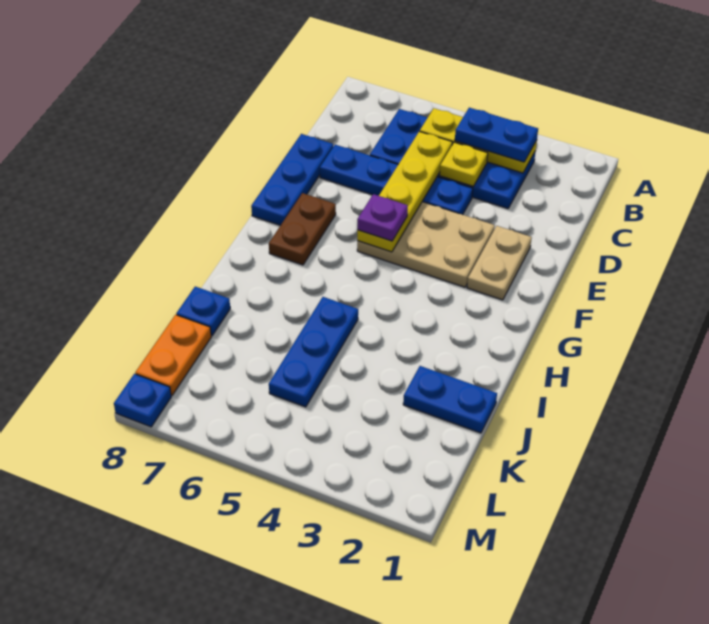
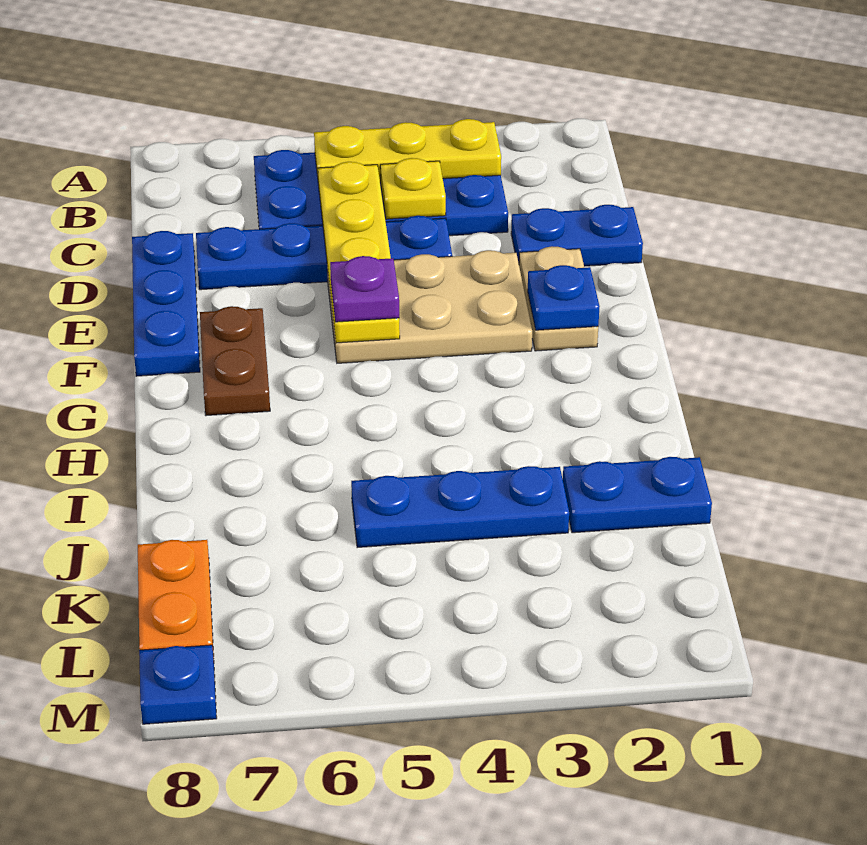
blue 1x2 plate [455,108,538,162] -> blue 1x2 plate moved to [511,205,643,266]
blue 1x3 plate [269,297,358,407] -> blue 1x3 plate turned to [351,466,569,548]
blue 1x1 plate [176,287,230,336] -> blue 1x1 plate moved to [528,265,600,330]

